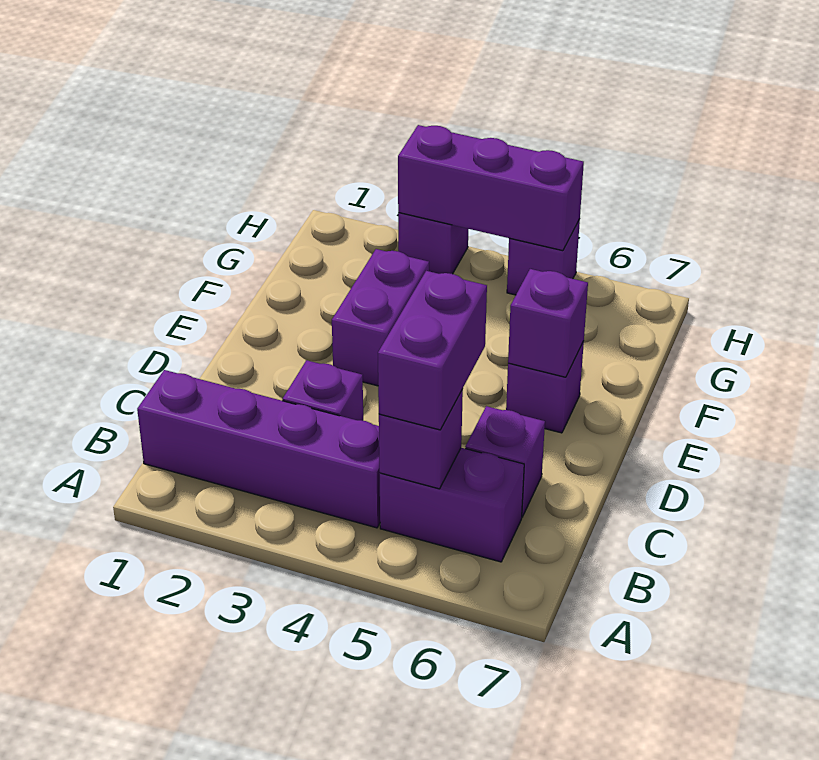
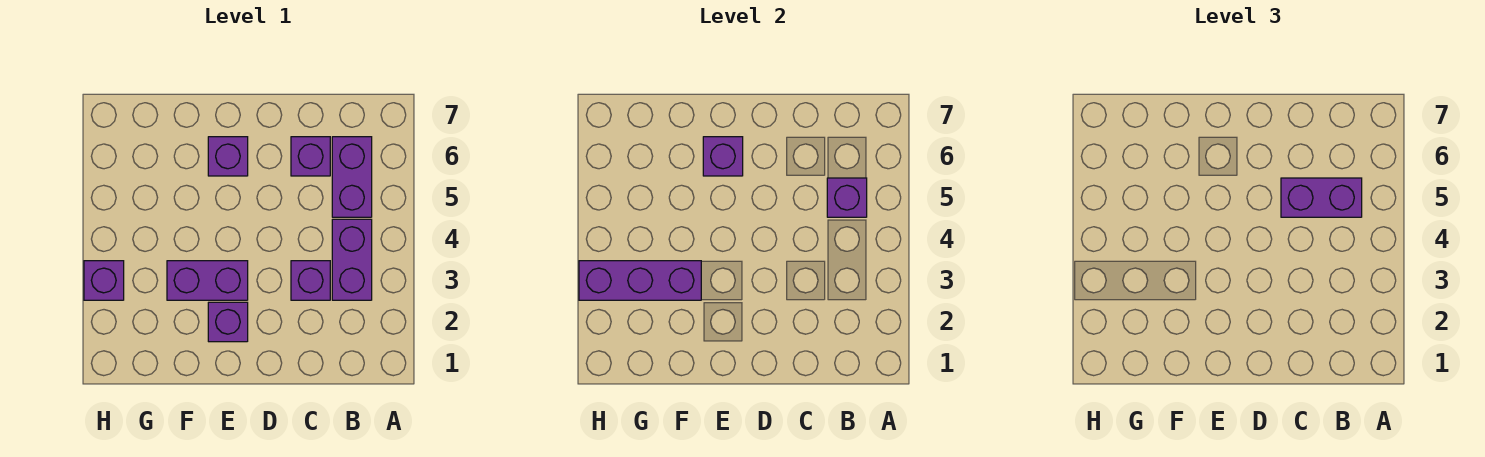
purple 1x4 brick [137,370,380,528] -> purple 1x2 brick [332,219,372,300]
purple 1x3 brick [398,125,584,251] -> purple 1x3 brick turned to [579,261,701,300]
purple 1x1 brick [507,220,580,295] -> purple 1x1 brick moved to [208,302,248,342]

